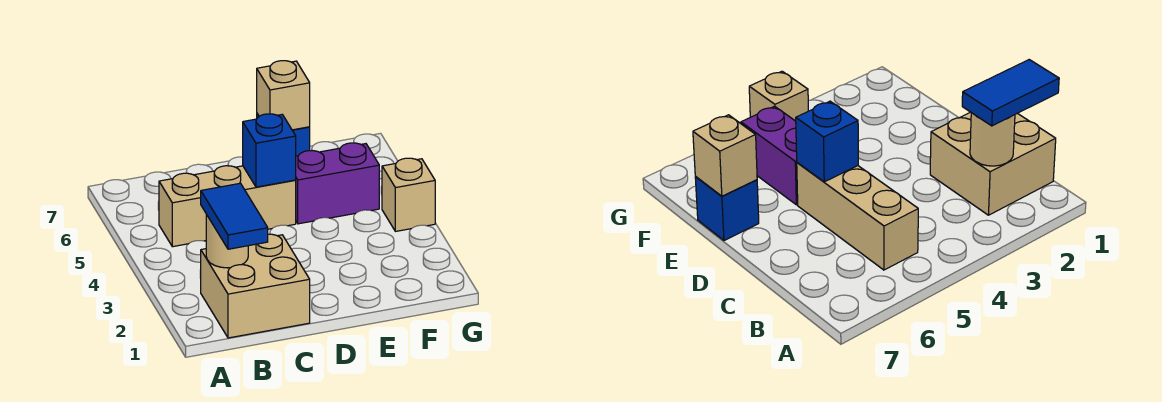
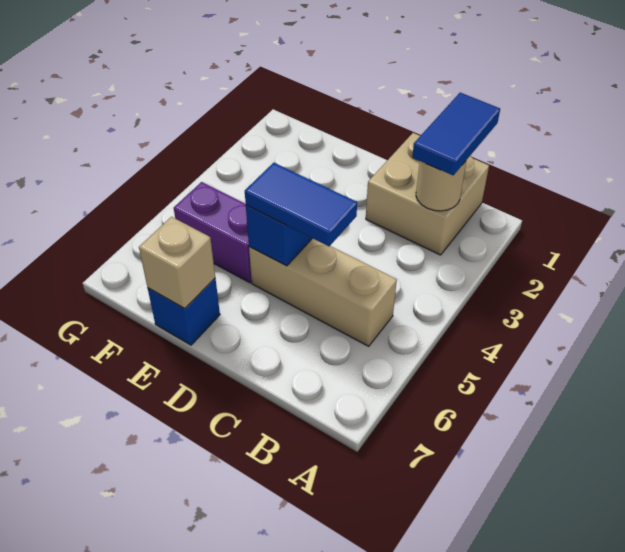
none -> blue 1x2 tile [245,163,357,246]
tan 1x1 brick [382,158,435,231] -> none

